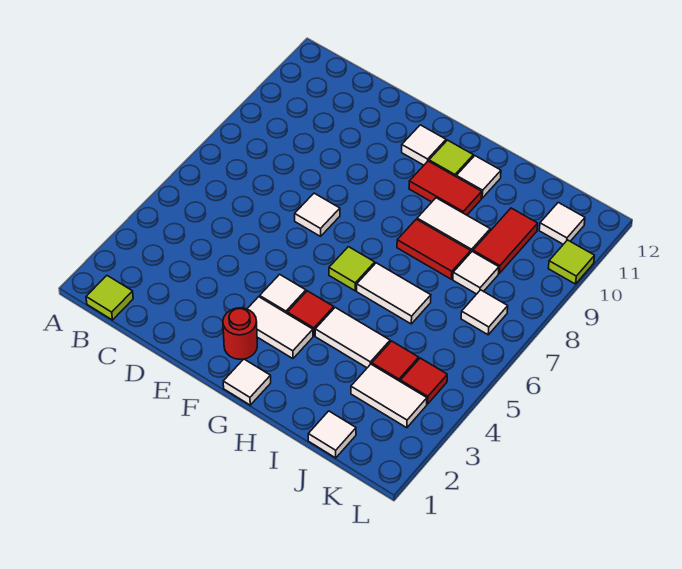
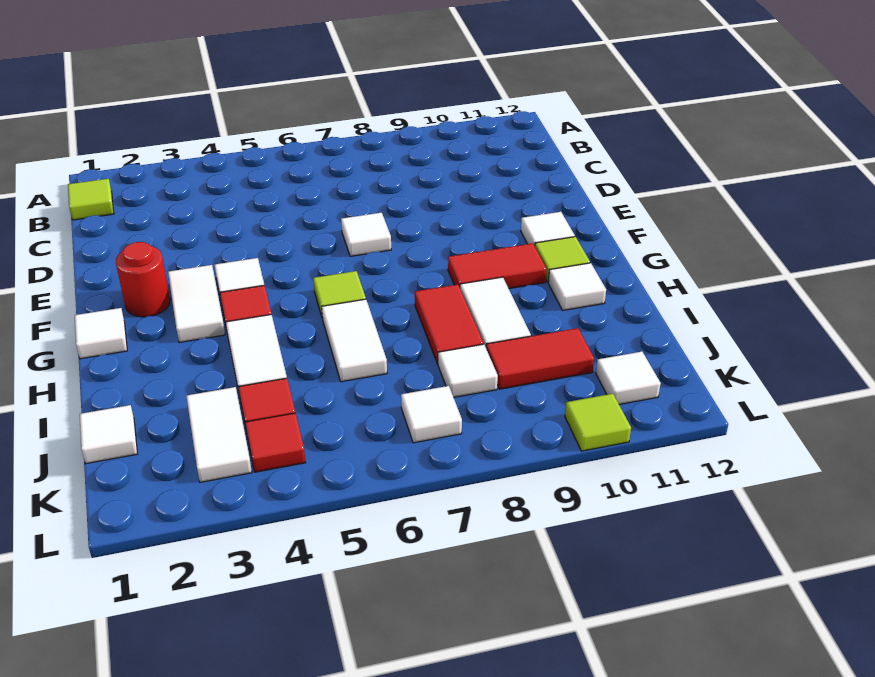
red 1x2 tile [409,161,482,215] -> red 1x2 tile turned to [448,243,546,289]

